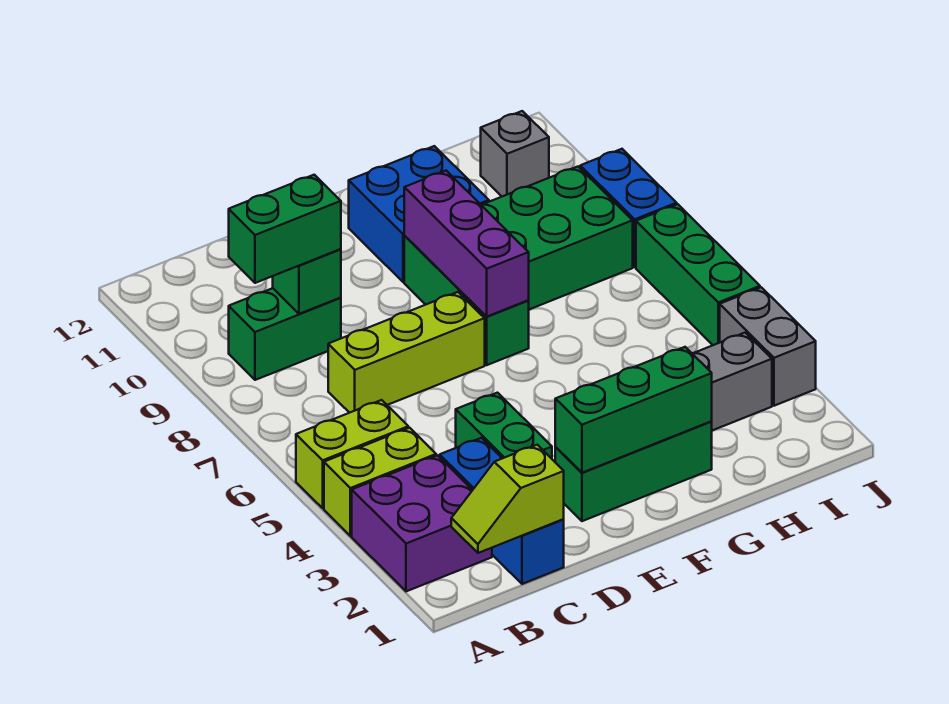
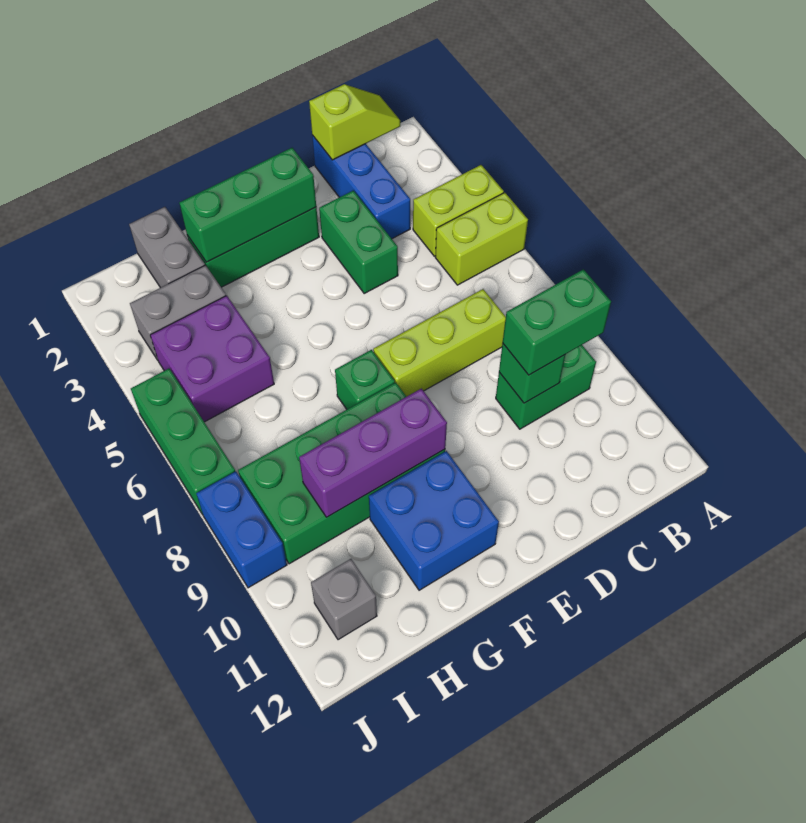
purple 2x2 brick [352,455,492,591] -> purple 2x2 brick moved to [150,296,274,422]
purple 1x3 brick [404,171,529,317] -> purple 1x3 brick turned to [299,389,447,517]
grey 1x2 brick [720,287,816,406] -> grey 1x2 brick moved to [129,207,205,288]

